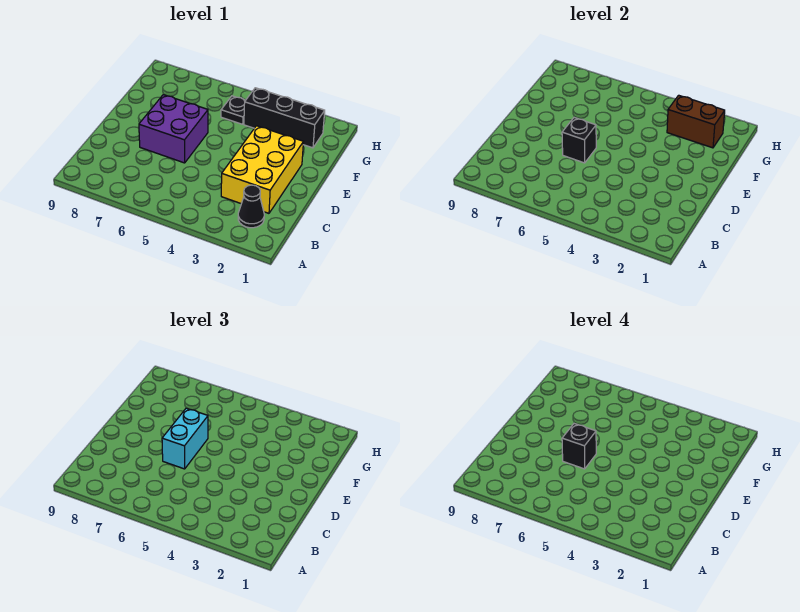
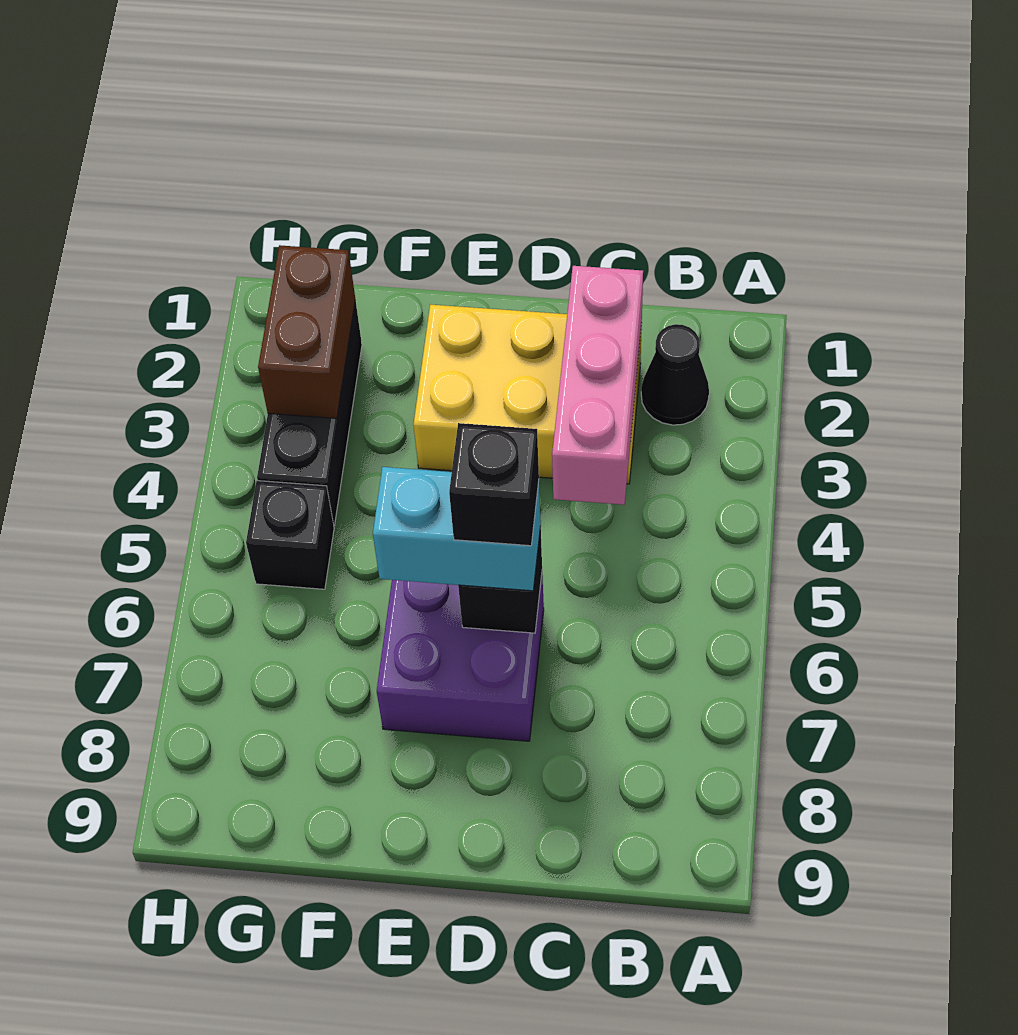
none -> pink 1x3 brick [552,266,643,505]
black 1x1 plate [221,96,246,124] -> black 1x1 brick [246,481,334,589]

